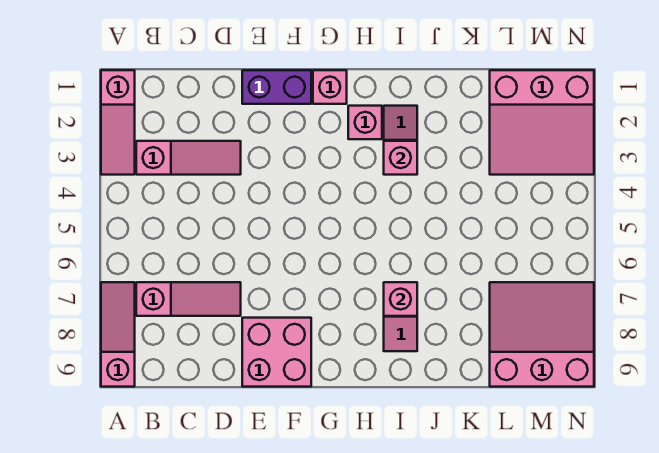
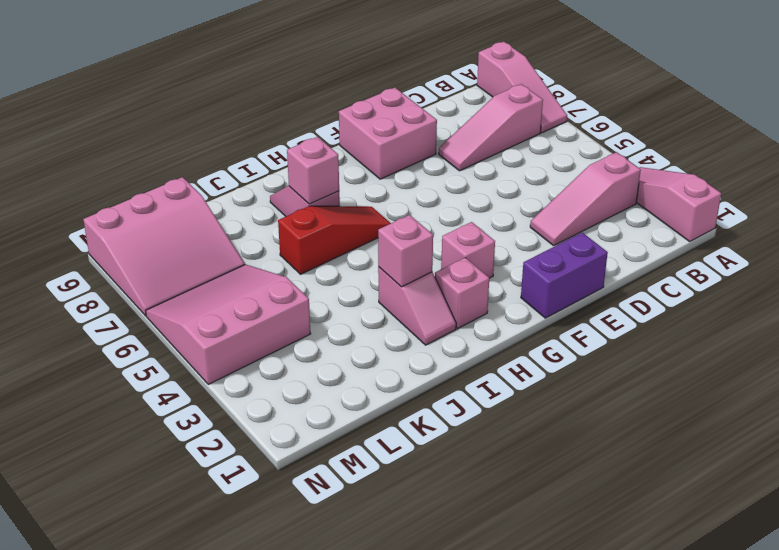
pink 1x1 brick [313,70,347,104] -> pink 1x1 brick moved to [441,222,495,278]
none -> red 1x3 slope [278,206,391,274]
pink 3x3 slope [490,70,594,175] -> pink 3x3 slope moved to [146,265,311,384]

